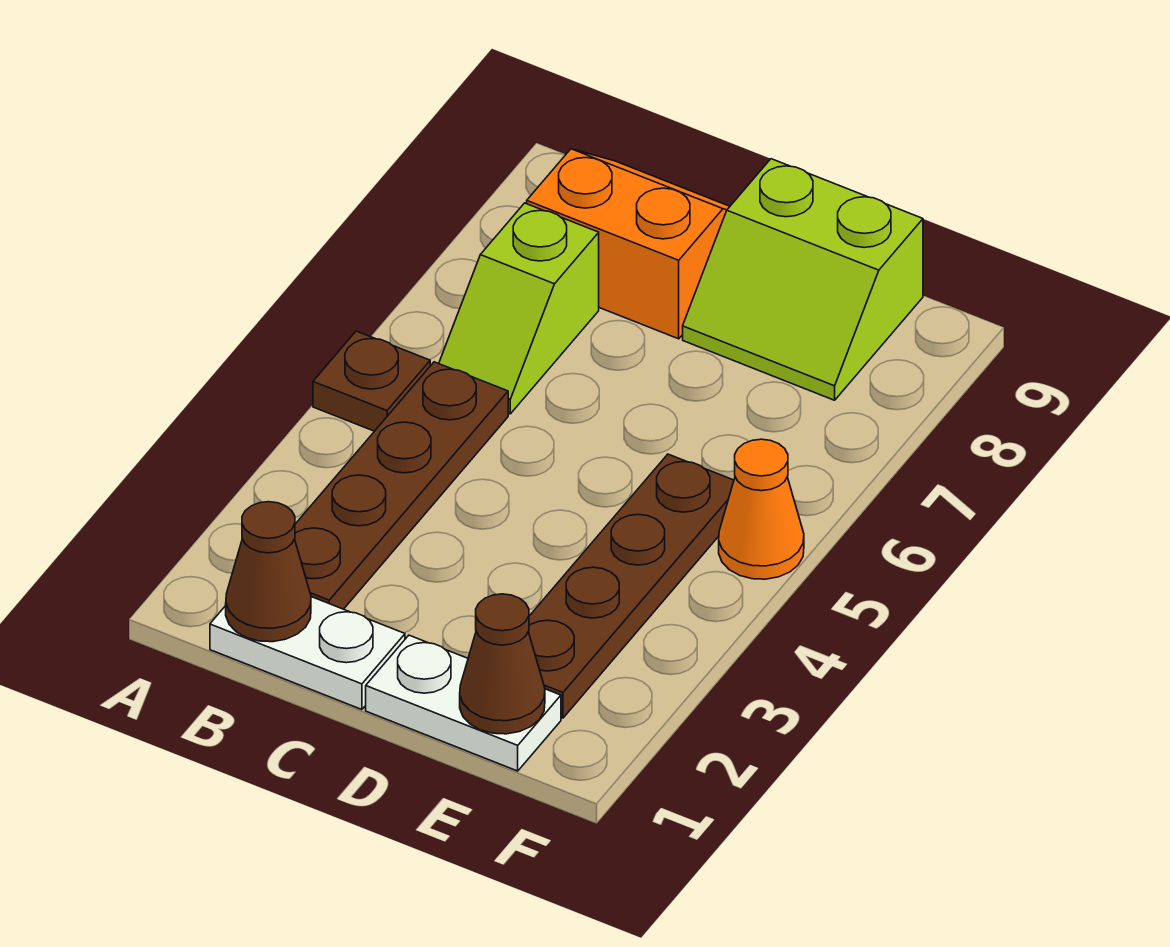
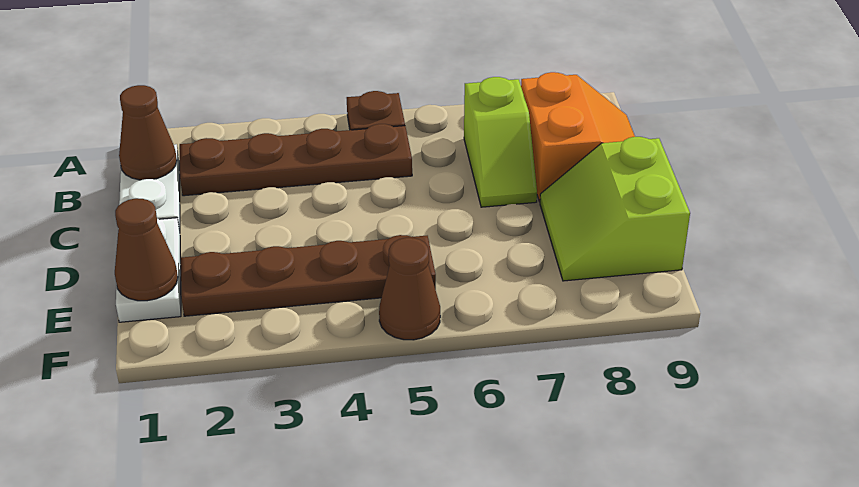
lime 1x2 slope [439,203,599,414] -> lime 1x2 slope turned to [464,77,537,207]
orange 1x1 cone [719,439,804,579] -> brown 1x1 cone [379,238,440,340]

